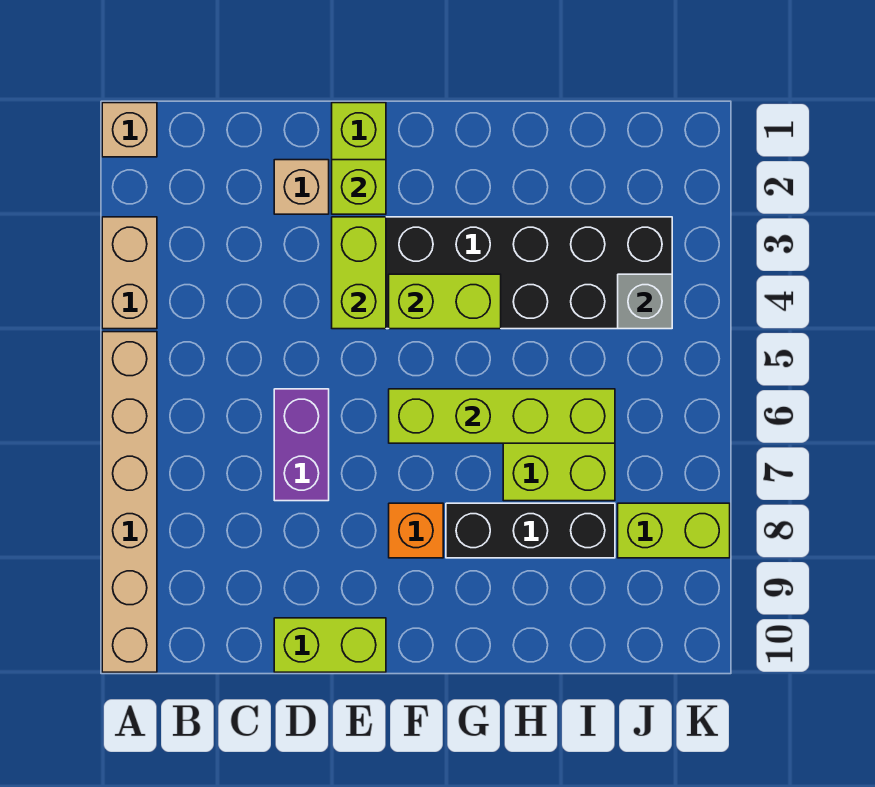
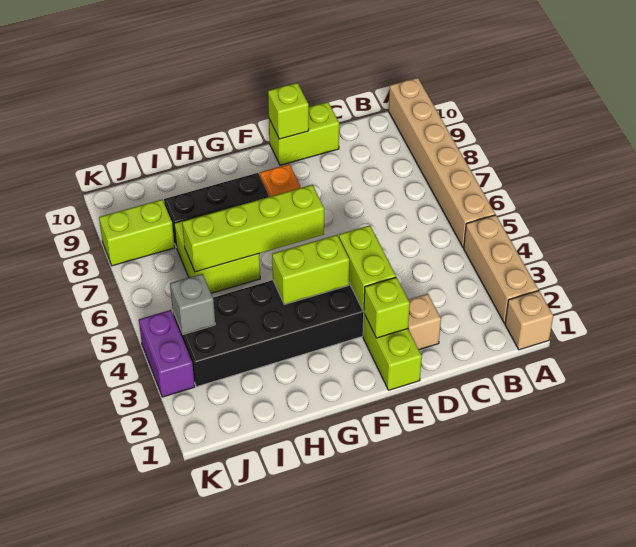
tan 1x2 brick [102,217,157,329] -> tan 1x3 brick [464,215,538,323]
purple 1x2 brick [274,389,329,501] -> purple 1x2 brick moved to [139,310,195,397]
none -> lime 1x1 brick [268,83,309,139]

